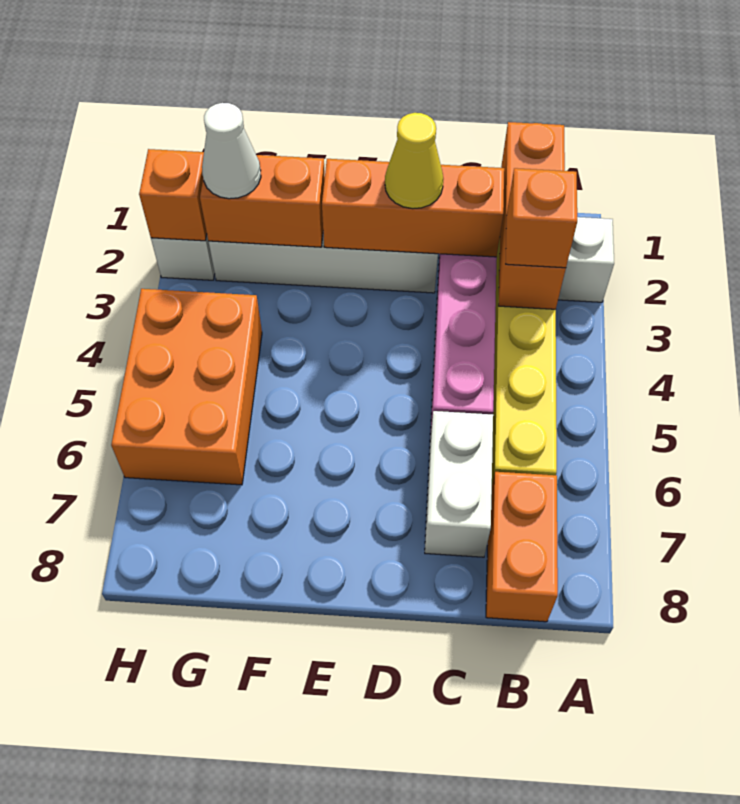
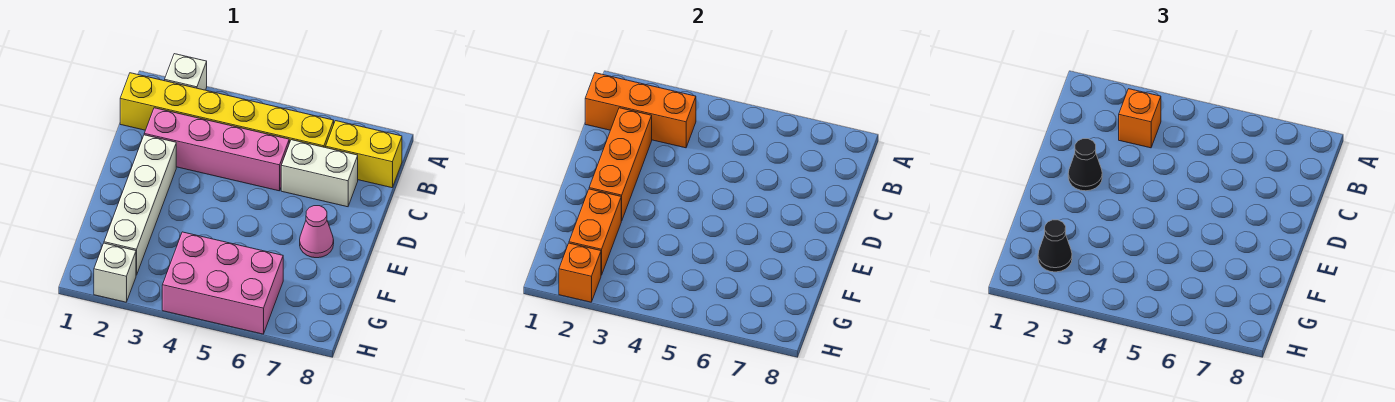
orange 1x2 brick [486,472,558,622] -> yellow 1x2 brick [326,121,402,188]
yellow 1x1 cone [385,113,443,209] -> black 1x1 cone [1068,139,1102,191]
none -> pink 1x1 cone [300,206,334,258]
white 1x1 cone [202,103,261,199] -> black 1x1 cone [1038,220,1072,272]
orange 2x3 brick [111,289,262,485] -> pink 2x3 brick [162,232,283,334]

